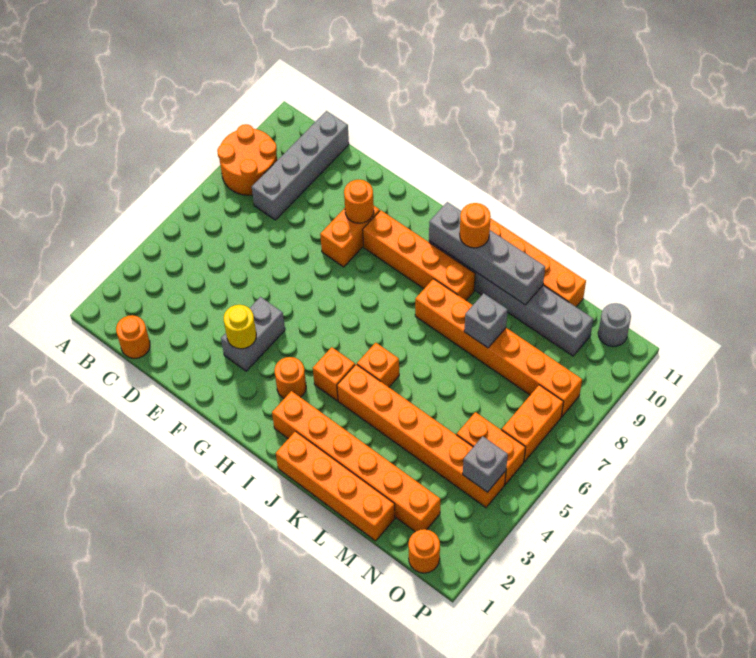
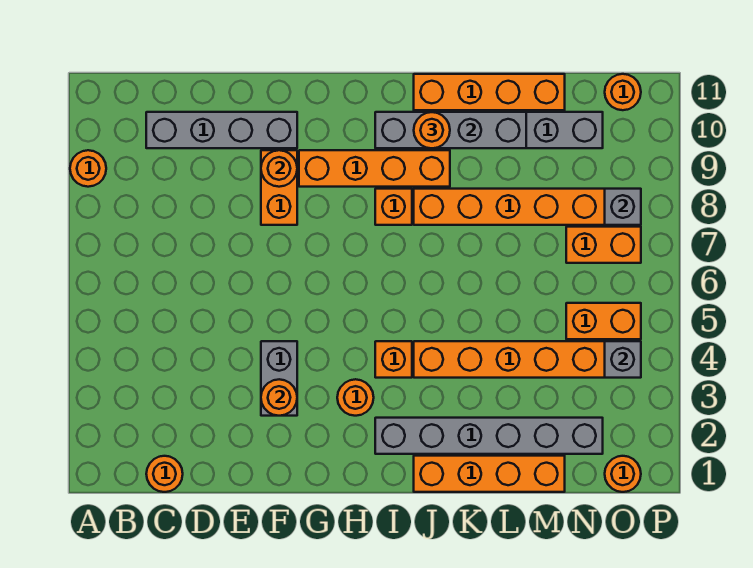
orange 2x2 round brick [217,124,277,195] -> orange 1x1 round brick [70,150,106,187]
grey 1x4 brick [252,111,349,220] -> grey 1x4 brick turned to [146,112,297,148]
yellow 1x1 round brick [224,305,256,349] -> orange 1x1 round brick [261,379,297,416]
orange 1x6 brick [272,391,441,532] -> grey 1x6 brick [375,418,603,454]
orange 1x1 brick [357,343,399,387] -> orange 1x1 brick moved to [375,189,412,225]
grey 1x1 brick [464,293,508,348] -> grey 1x1 brick moved to [605,189,641,225]
orange 1x2 brick [502,385,564,462] -> orange 1x2 brick turned to [566,227,641,263]
grey 1x1 round brick [598,303,631,347] -> orange 1x1 round brick [605,74,641,110]

